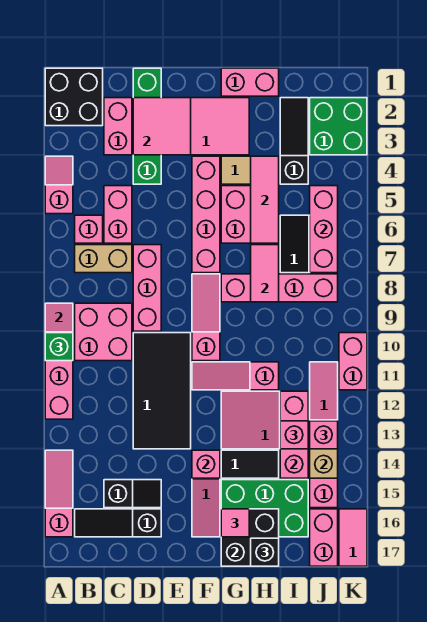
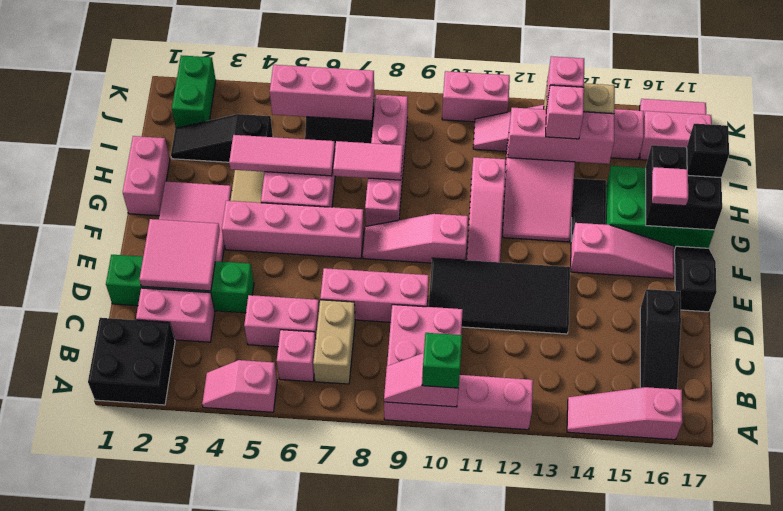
black 1x2 slope [104,480,161,508] -> black 1x2 slope moved to [675,246,717,312]
pink 1x1 brick [192,450,220,478] -> none
green 2x3 brick [221,480,308,537] -> green 2x3 brick turned to [606,166,715,249]
green 2x2 brick [310,98,367,155] -> green 1x2 brick [172,55,216,128]

